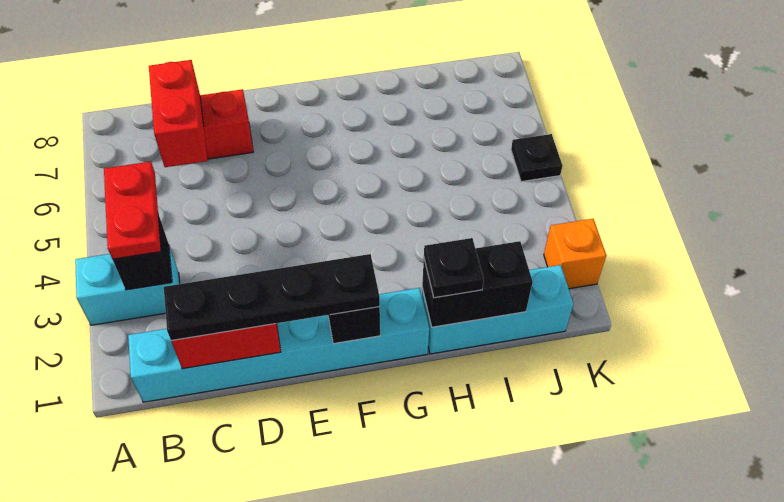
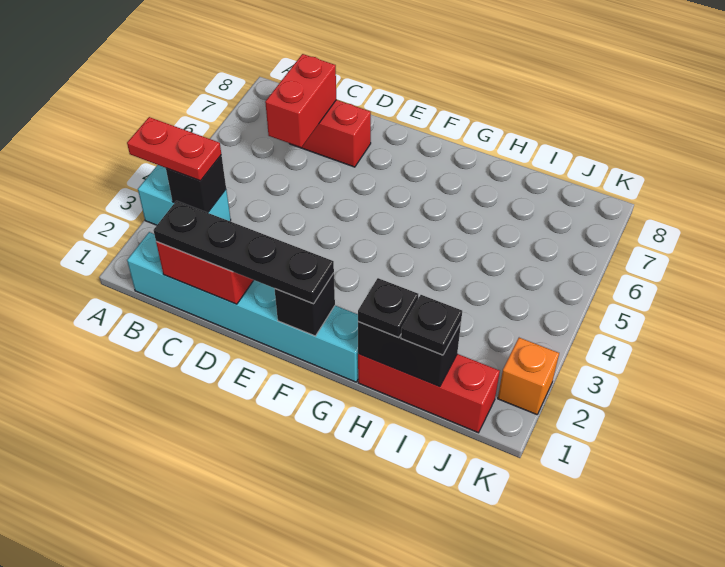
red 1x2 plate [104,162,161,259] -> red 1x2 plate turned to [127,117,221,181]
cyan 1x3 brick [422,265,573,354] -> red 1x3 brick [358,354,500,433]
black 1x1 plate [511,134,562,182] -> black 1x1 plate moved to [401,295,462,355]

